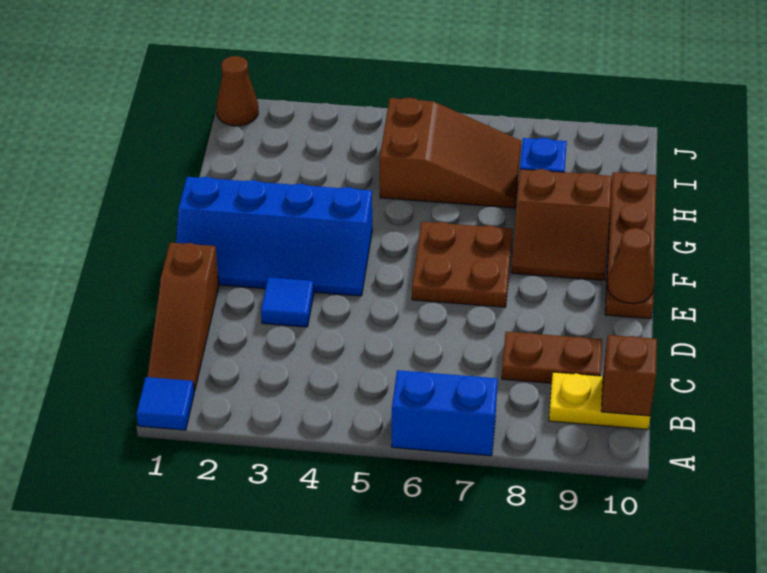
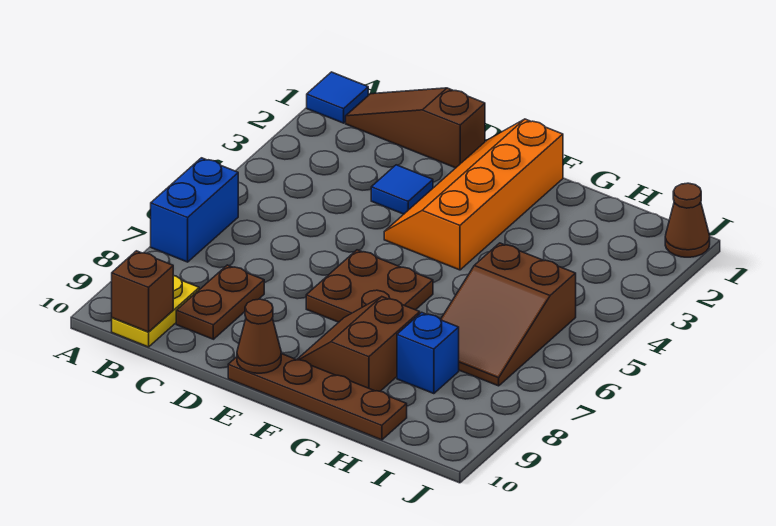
blue 2x4 slope [176,177,372,296] -> orange 2x4 slope [384,119,563,270]

